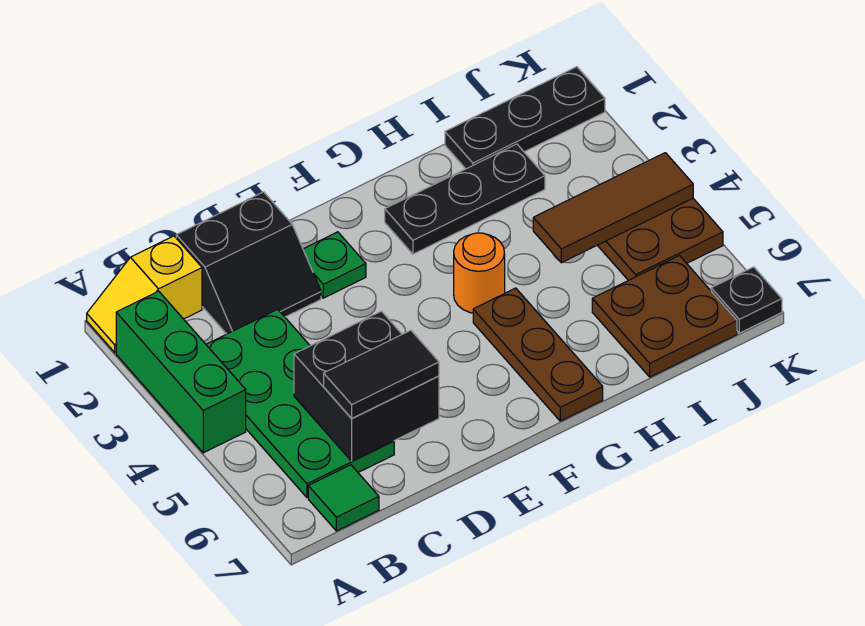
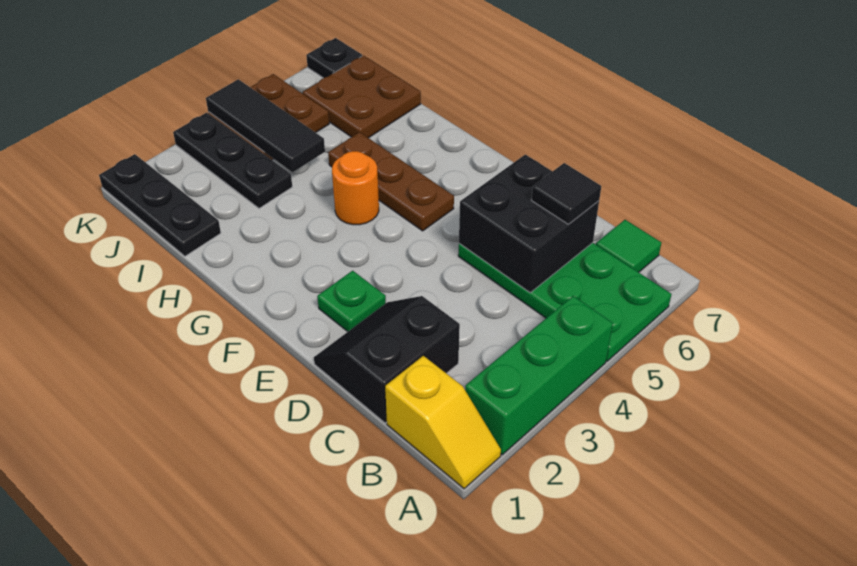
green 2x4 plate [206,309,394,497] -> green 2x4 plate turned to [458,243,671,361]
black 2x2 slope [176,192,321,334] -> black 2x2 slope turned to [314,296,460,423]
black 1x2 tile [324,330,439,418] -> black 1x1 tile [531,163,601,224]
black 1x3 plate [385,144,545,254] -> black 1x3 plate moved to [173,113,292,208]
brown 1x3 plate [473,288,603,421] -> brown 1x3 plate turned to [328,132,454,231]
brown 1x3 tile [533,153,693,263] -> black 1x3 tile [206,79,325,172]

